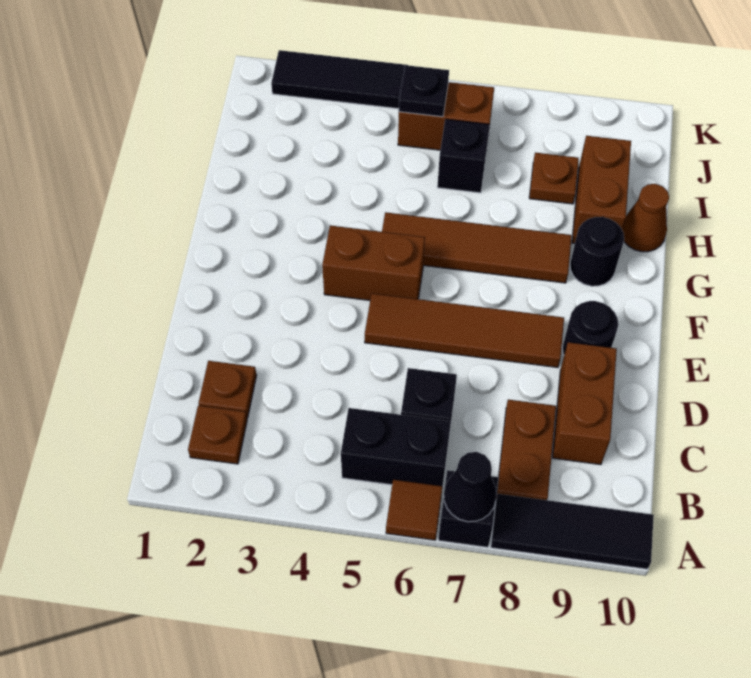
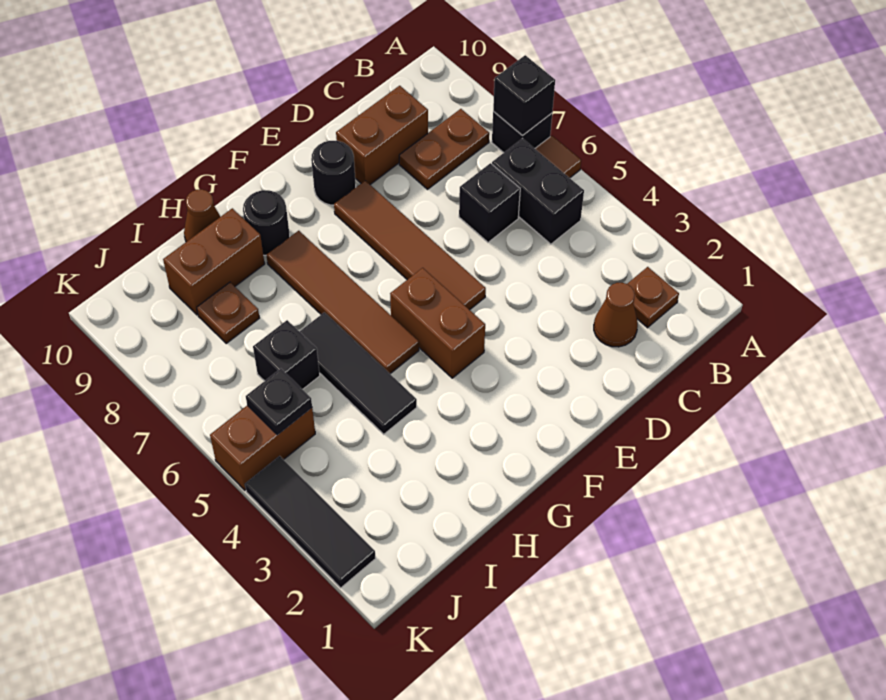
black 1x1 cone [444,452,497,522] -> black 1x1 brick [493,55,555,136]
black 1x3 tile [491,494,654,569] -> black 1x3 tile moved to [300,312,417,434]
brown 1x1 plate [199,361,257,418] -> brown 1x1 cone [594,283,638,347]
brown 1x2 brick [398,82,494,150] -> brown 1x2 brick turned to [210,405,315,490]

